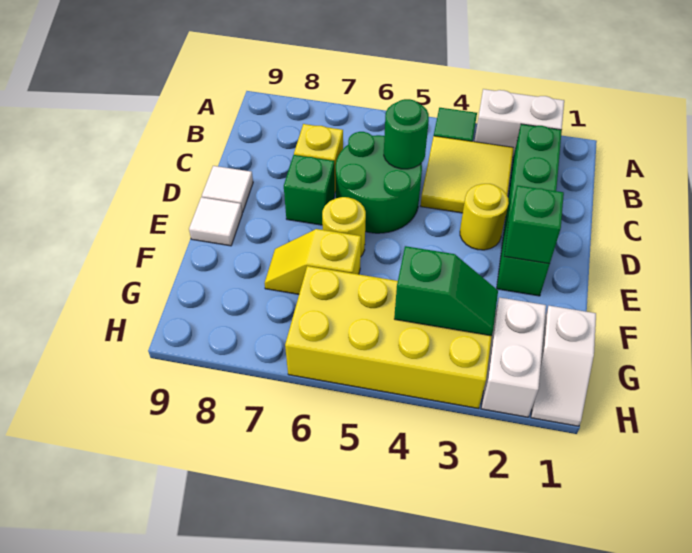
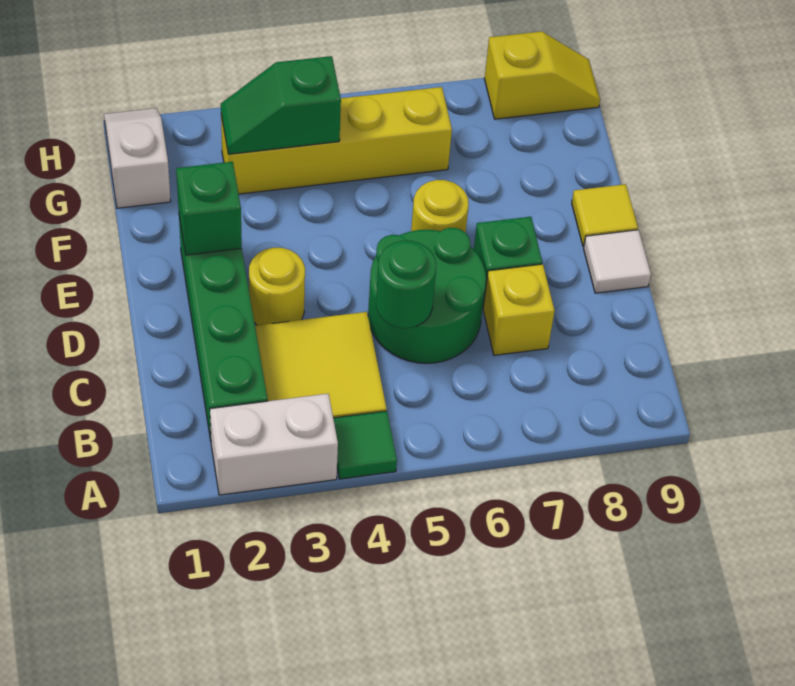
white 1x1 tile [189,197,242,246] -> yellow 1x1 tile [572,184,638,247]
yellow 1x2 slope [265,229,361,294] -> yellow 1x2 slope moved to [484,31,600,119]
white 1x2 brick [481,297,546,417] -> none
yellow 2x4 brick [285,266,492,408] -> yellow 1x4 brick [221,87,452,194]

